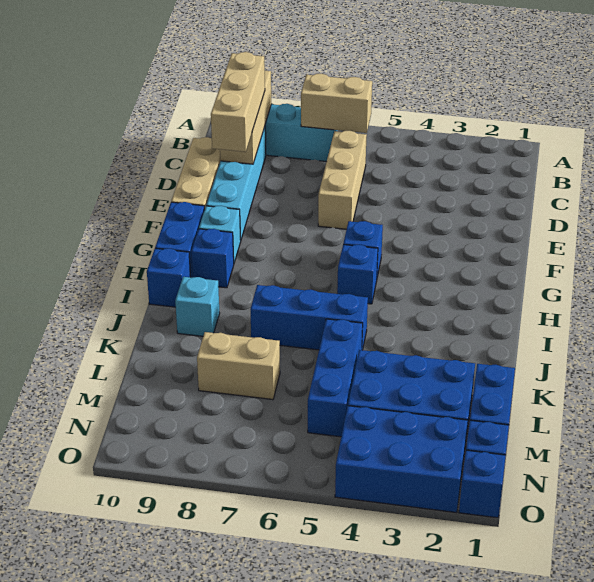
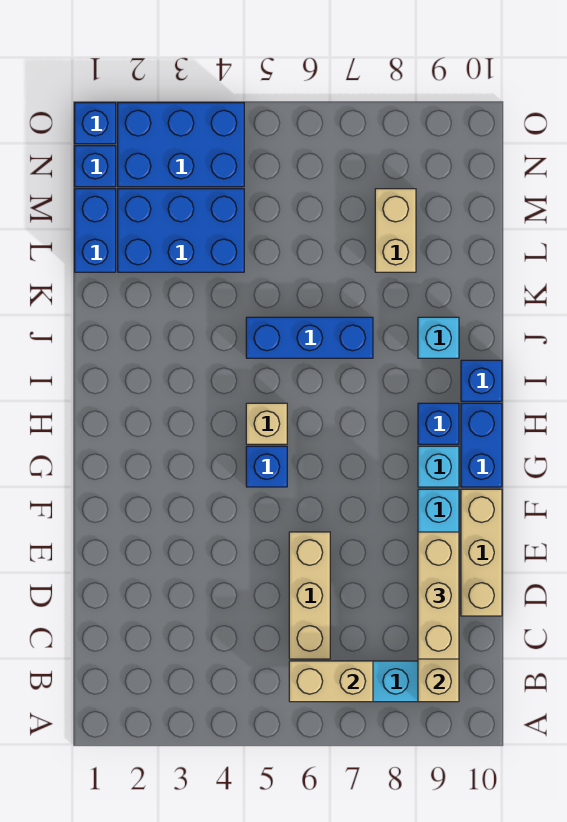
blue 1x1 brick [337,245,378,304] -> tan 1x1 brick [246,403,287,444]
blue 1x3 brick [308,319,363,437] -> none
tan 1x2 brick [197,332,280,400] -> tan 1x2 brick turned to [375,189,416,272]

